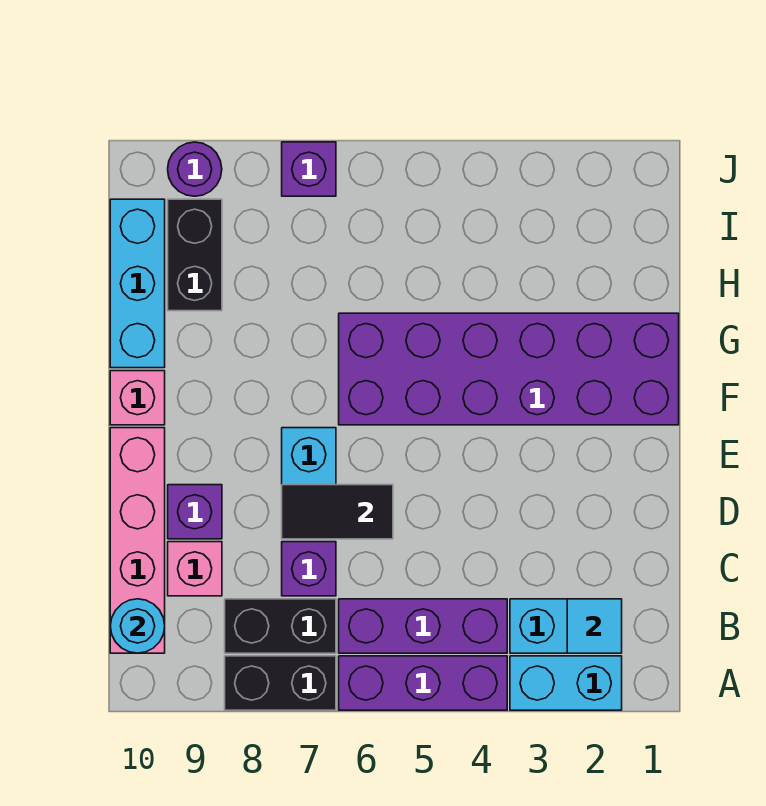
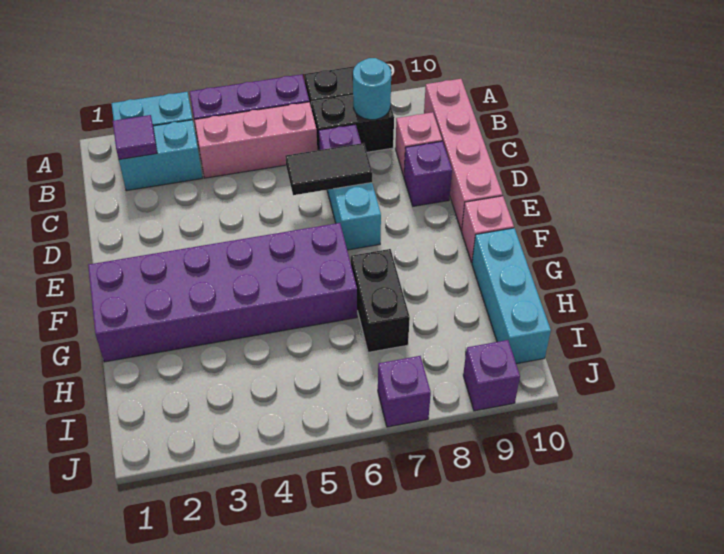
cyan 1x1 tile [567,599,622,653] -> purple 1x1 tile [113,115,157,160]
purple 1x3 brick [339,599,507,653] -> pink 1x3 brick [195,102,317,178]
cyan 1x1 round brick [110,599,165,653] -> cyan 1x1 round brick moved to [353,58,391,120]
black 1x2 brick [168,199,222,311] -> black 1x2 brick moved to [351,249,410,352]
purple 1x1 round brick [168,142,222,196] -> purple 1x1 brick [463,340,520,411]

